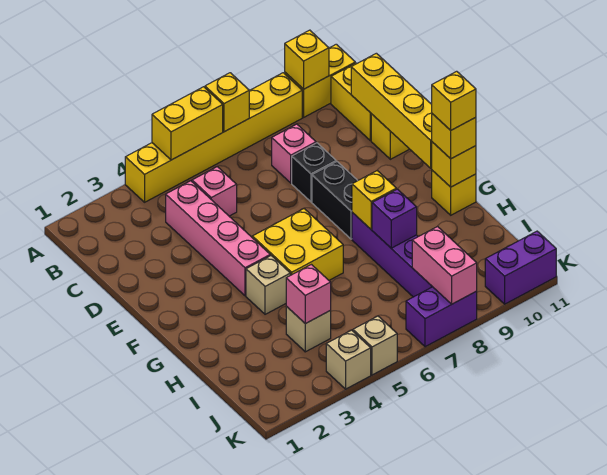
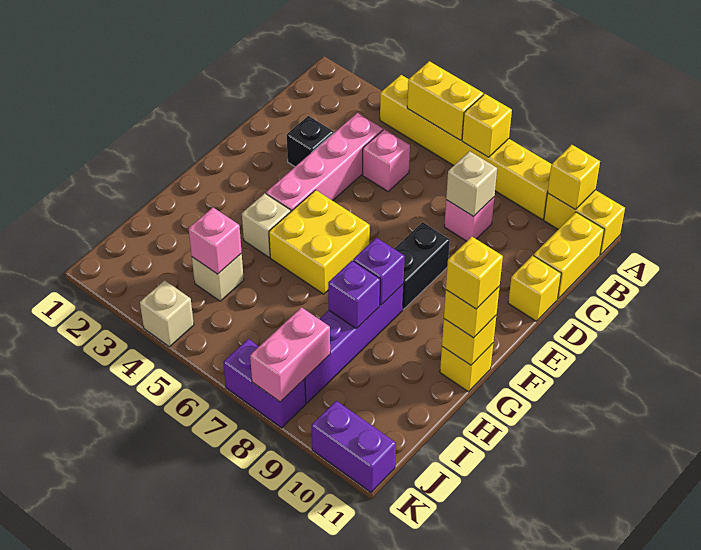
yellow 1x4 brick [351,53,432,168] -> none
black 1x1 brick [292,143,336,202] -> black 1x1 brick moved to [287,116,334,167]
yellow 1x1 brick [352,171,396,229] -> purple 1x1 brick [353,238,405,305]
tan 1x1 brick [353,316,397,375] -> tan 1x1 brick moved to [446,151,497,216]

